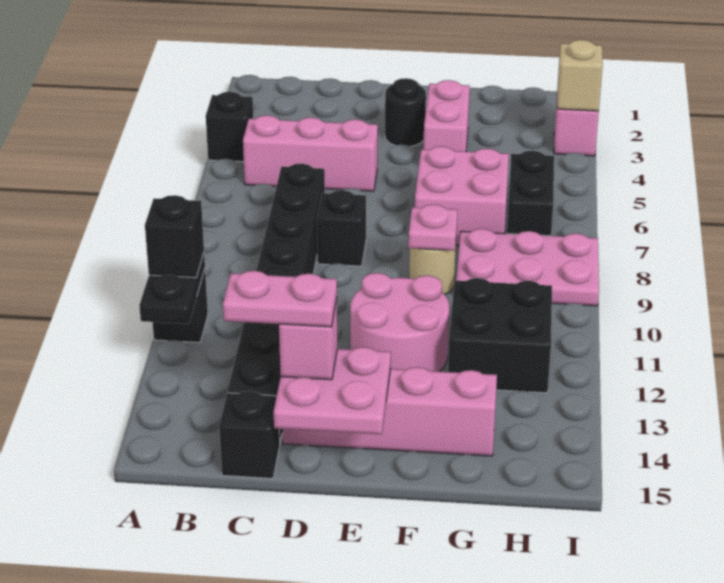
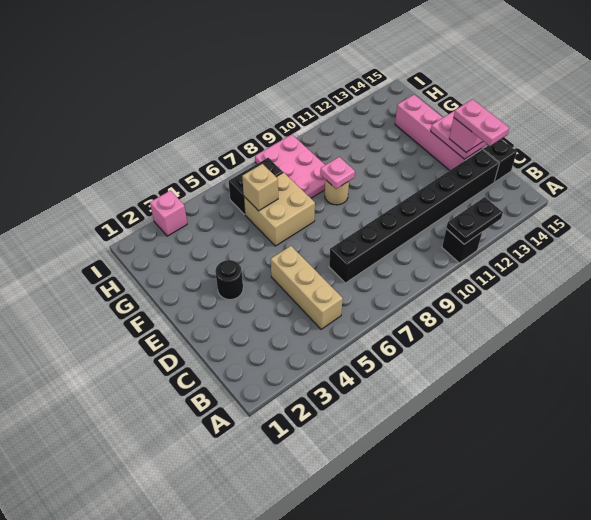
black 1x1 brick [206,92,253,162] -> none
black 1x1 brick [145,195,204,278] -> none
pink 1x3 brick [243,115,378,191] -> tan 1x3 brick [271,246,343,329]
black 1x1 brick [317,190,366,266] -> none
pink 2x2 round brick [350,273,449,372] -> none
pink 1x2 brick [423,80,470,152] -> none
pink 2x2 brick [415,146,509,245] -> tan 2x2 brick [244,173,315,246]
black 2x2 brick [448,278,552,393] -> none
tan 1x1 brick [557,40,603,111] -> tan 1x1 brick moved to [242,164,278,211]

